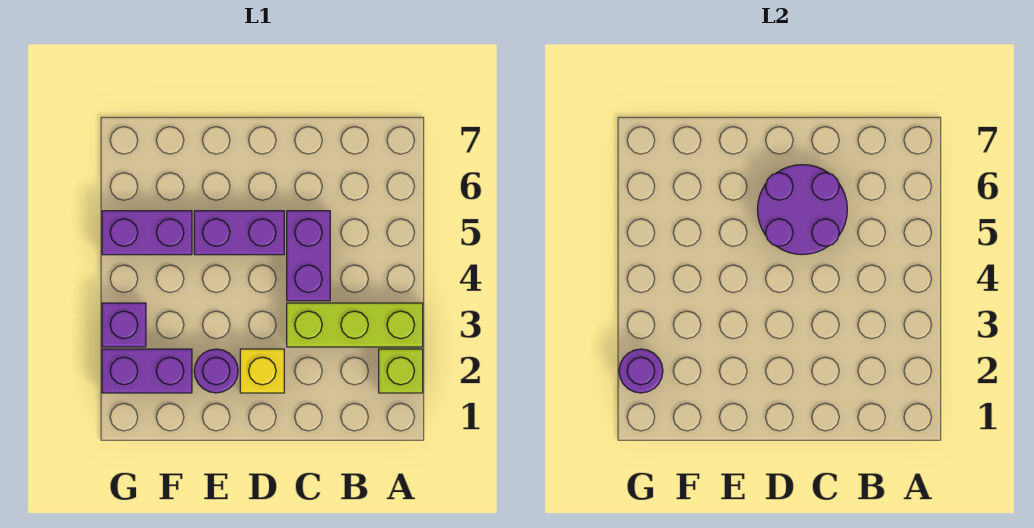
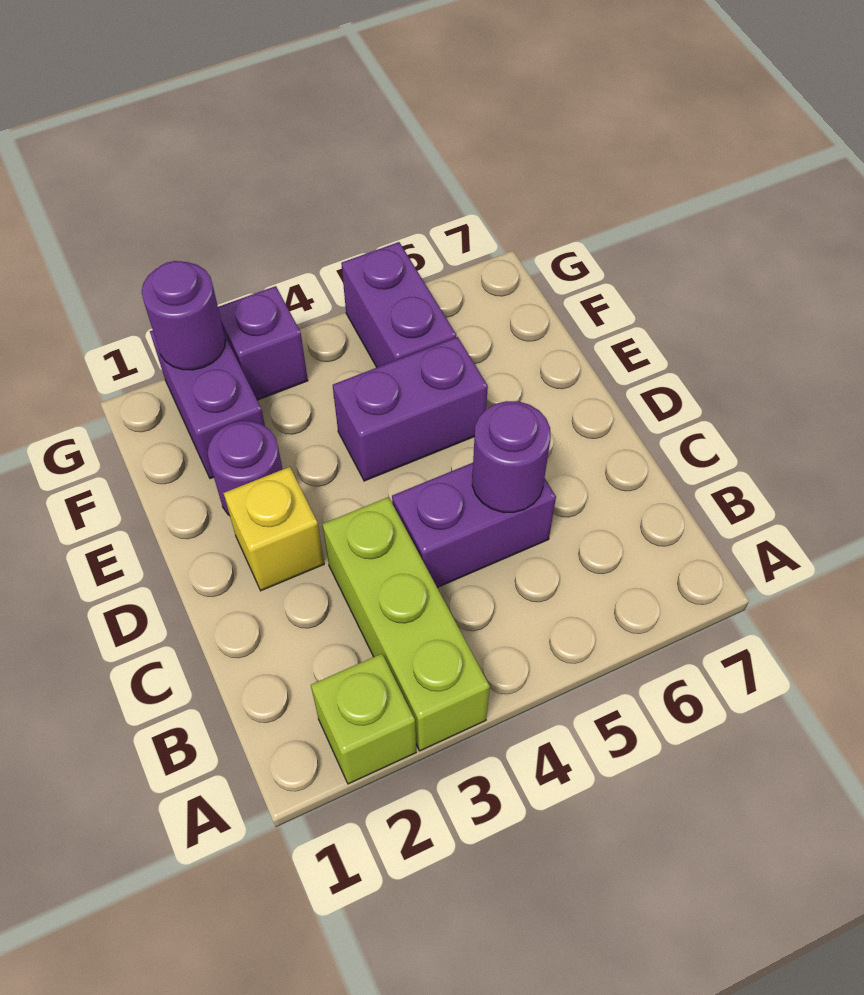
purple 2x2 round brick [757,165,847,255] -> purple 1x1 round brick [472,401,551,512]
purple 1x2 brick [194,211,284,255] -> purple 1x2 brick turned to [333,337,488,481]

